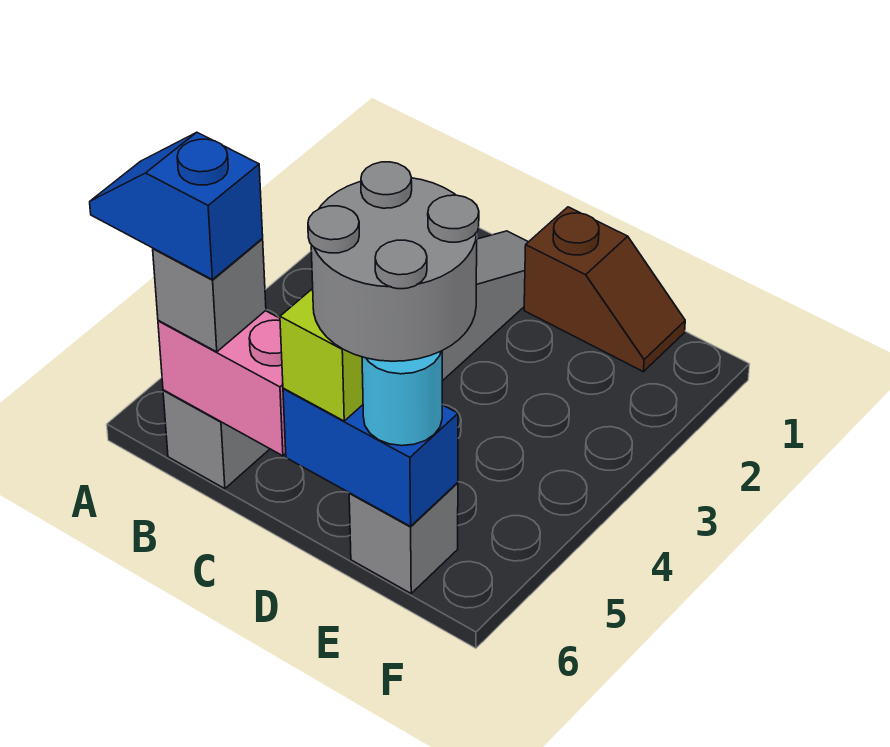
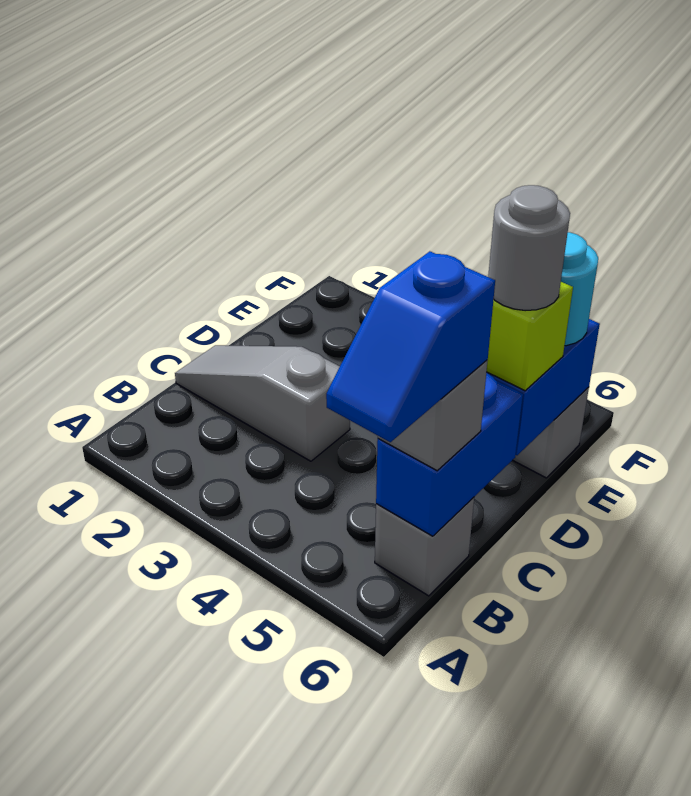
pink 1x2 brick [158,311,286,456] -> blue 1x2 brick [376,373,523,536]
brown 1x2 slope [524,207,685,372] -> none
grey 2x2 round brick [308,162,479,361] -> grey 1x1 round brick [488,185,570,311]

